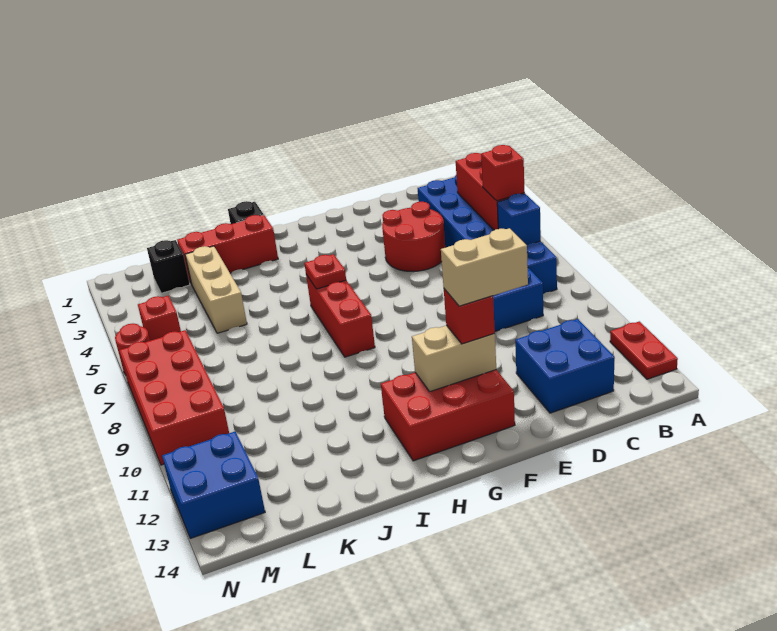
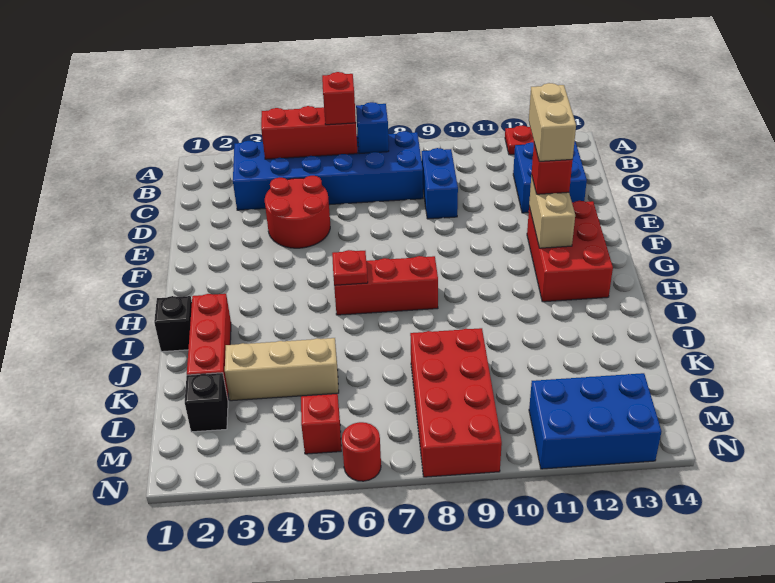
red 2x4 brick [119,330,229,465] -> red 2x4 brick turned to [410,328,502,477]
blue 2x2 brick [162,432,265,538] -> blue 2x3 brick [529,373,661,469]

